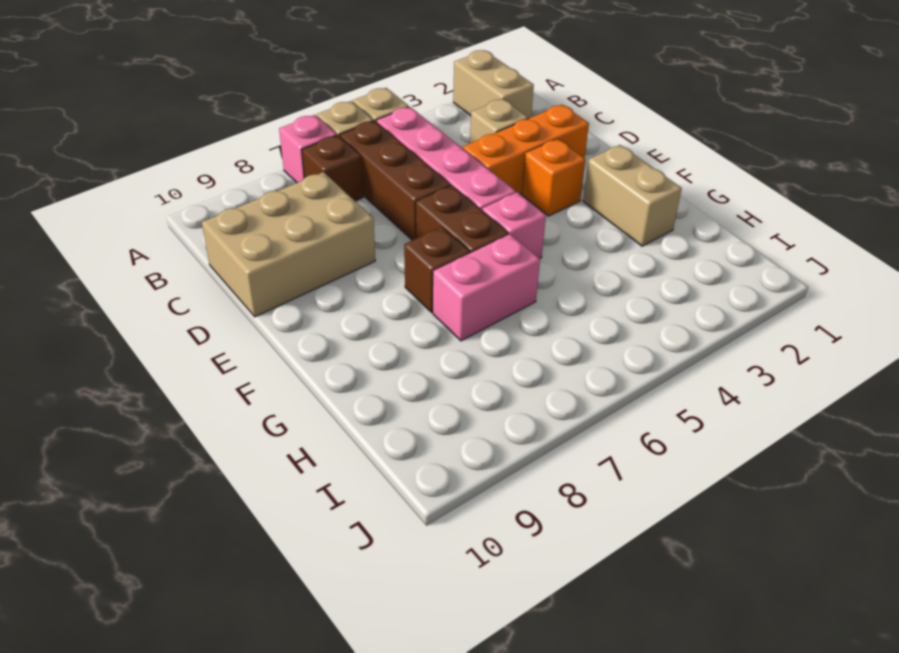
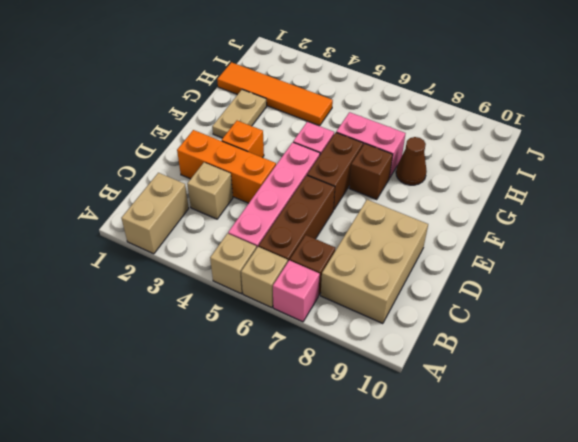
tan 2x3 brick [202,172,375,317] -> tan 2x3 brick turned to [321,200,428,324]
tan 1x2 brick [583,145,682,246] -> tan 1x2 plate [212,90,267,138]
none -> brown 1x1 cone [396,137,427,185]
none -> orange 1x4 tile [217,62,333,126]

